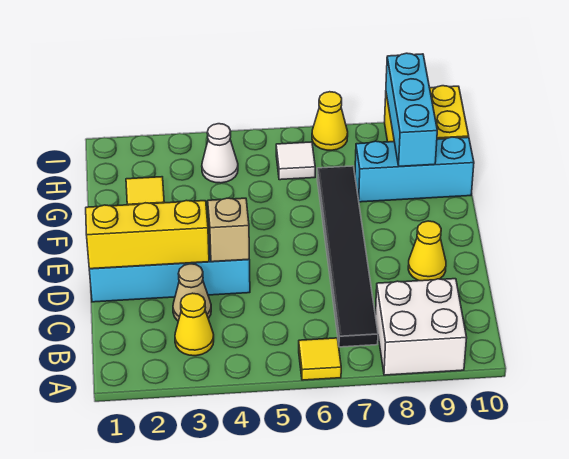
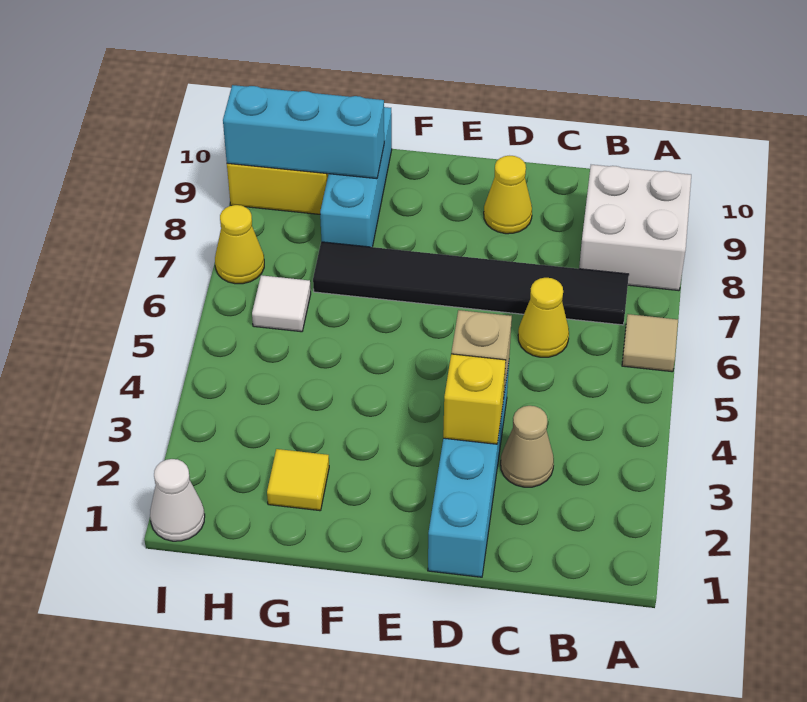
yellow 1x1 tile [299,338,341,380] -> tan 1x1 tile [622,314,678,372]
yellow 1x1 cone [175,293,214,356] -> yellow 1x1 cone moved to [518,278,569,357]
yellow 1x3 brick [86,200,209,269] -> yellow 1x1 brick [443,354,506,444]
white 1x1 cone [202,124,238,183] -> white 1x1 cone moved to [150,459,205,541]

